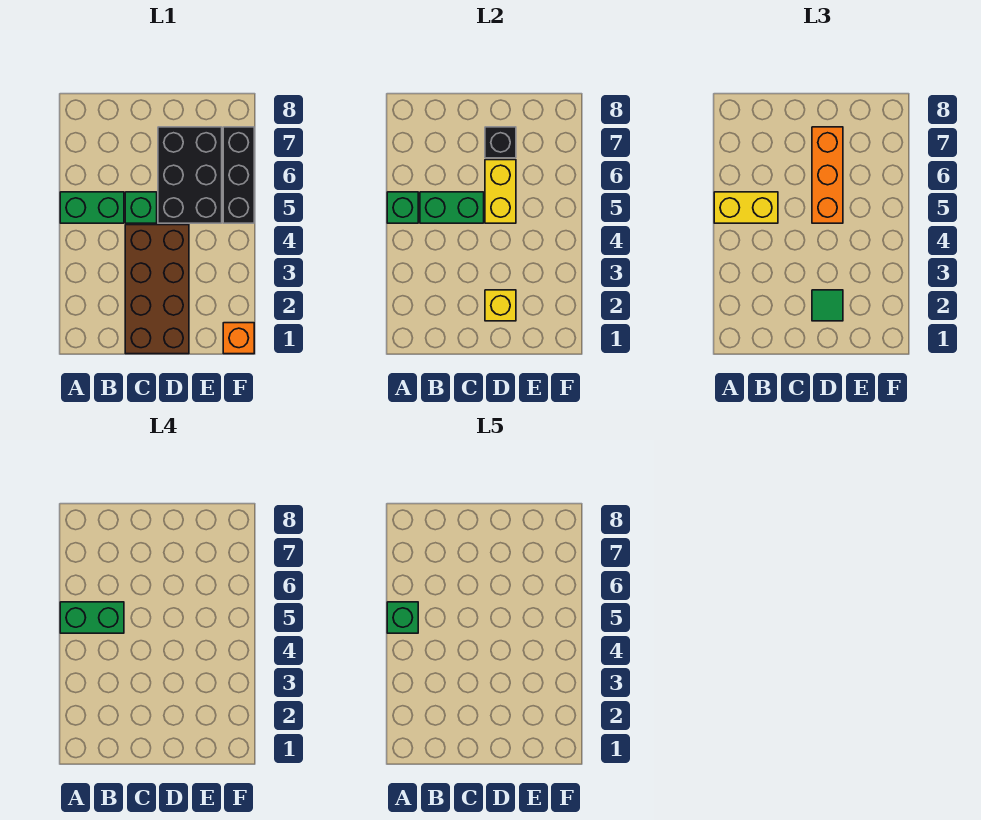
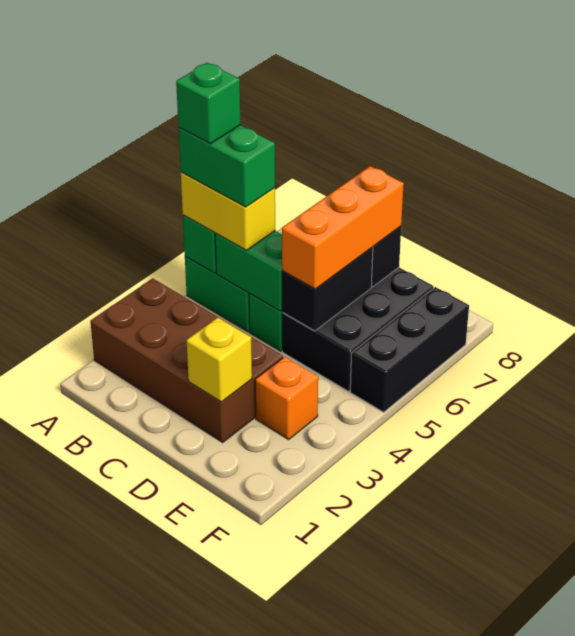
brown 2x4 brick [125,225,189,354] -> brown 2x4 brick turned to [90,278,283,442]
green 1x1 tile [812,290,843,321] -> none
yellow 1x2 brick [485,160,516,223] -> black 1x2 brick [282,247,373,331]
orange 1x1 brick [223,323,254,354] -> orange 1x1 brick moved to [255,357,318,439]

